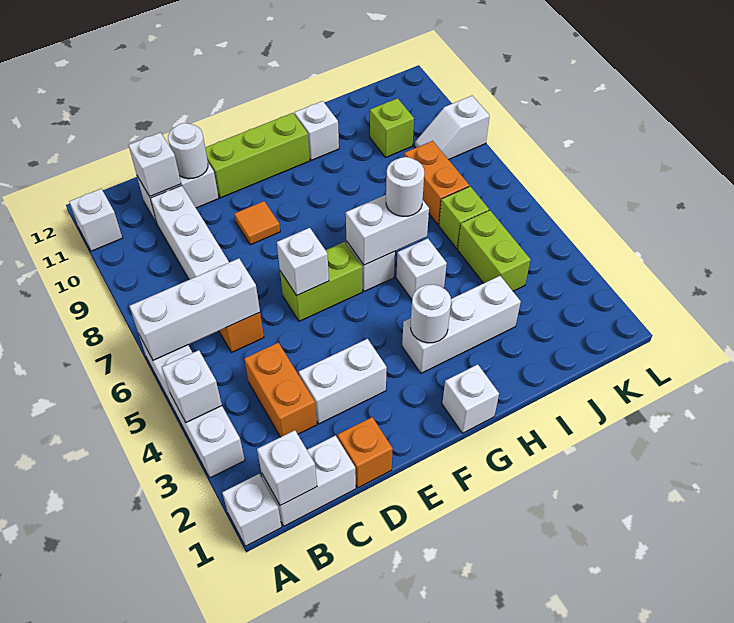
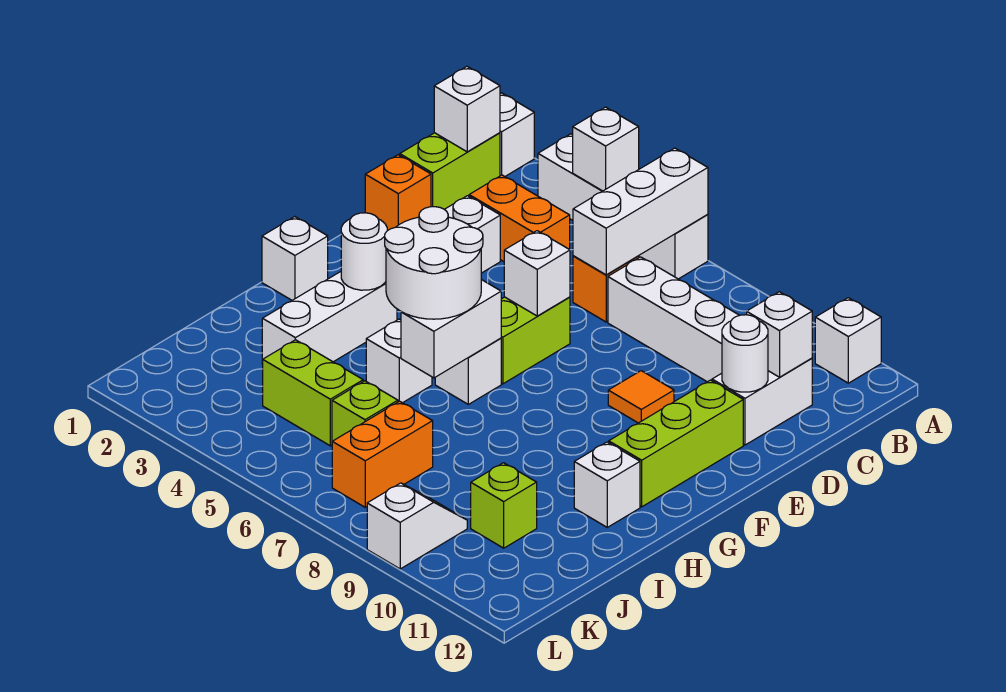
white 1x2 brick [262,436,356,526] -> lime 1x2 brick [400,133,500,209]
white 1x1 round brick [386,157,424,216] -> white 2x2 round brick [385,207,483,319]
orange 1x2 brick [404,141,469,225] -> orange 1x2 brick turned to [332,401,433,507]

